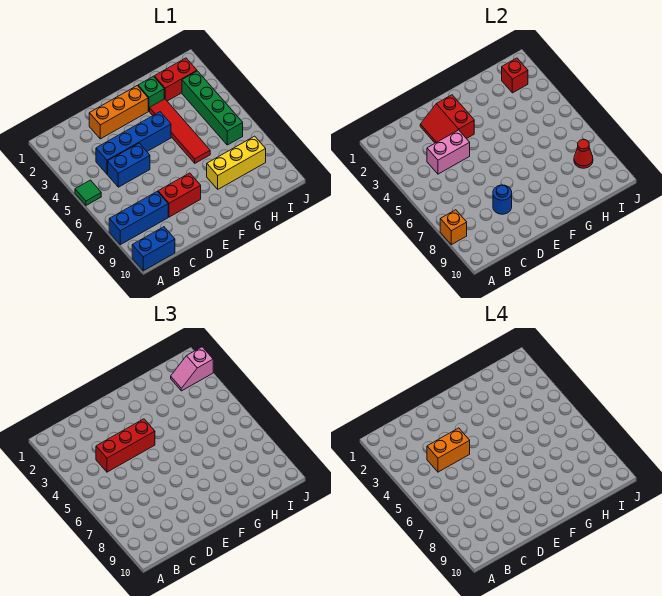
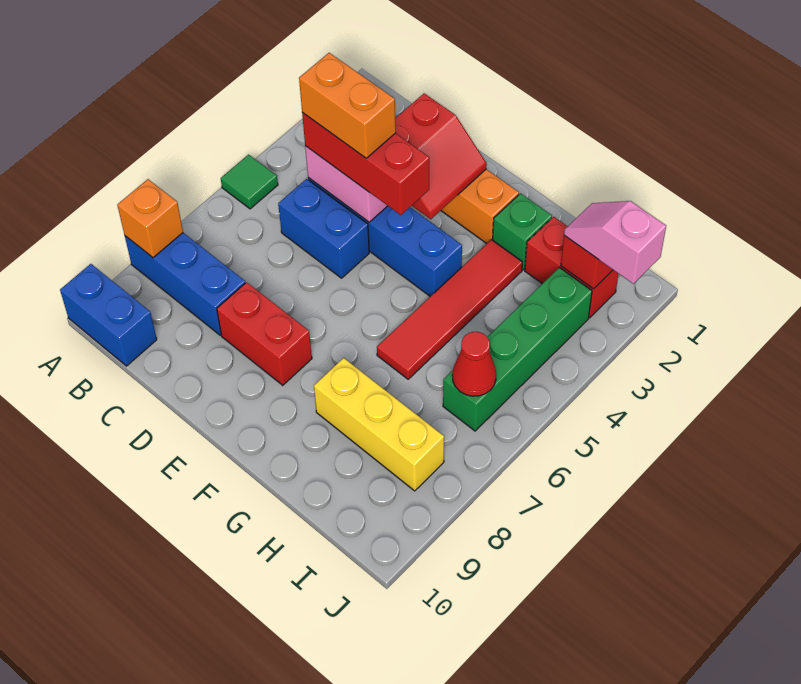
red 2x2 slope [420,95,474,143] -> red 2x2 slope turned to [395,93,487,219]
blue 1x1 round brick [493,185,512,214] -> none
red 1x1 cone [574,139,593,168] -> red 1x1 cone moved to [452,332,496,396]

